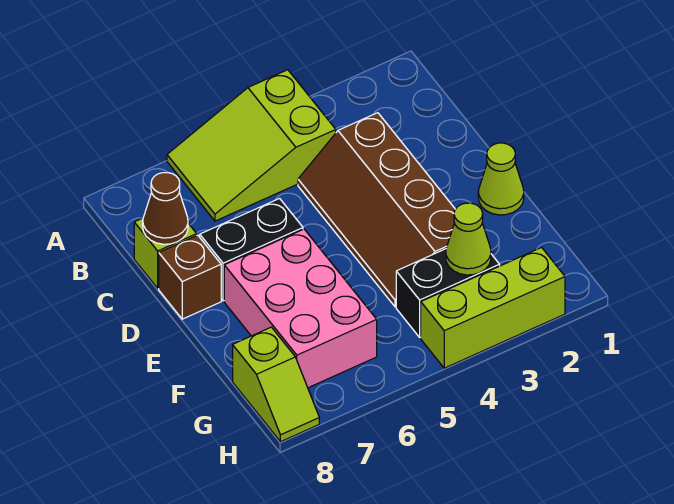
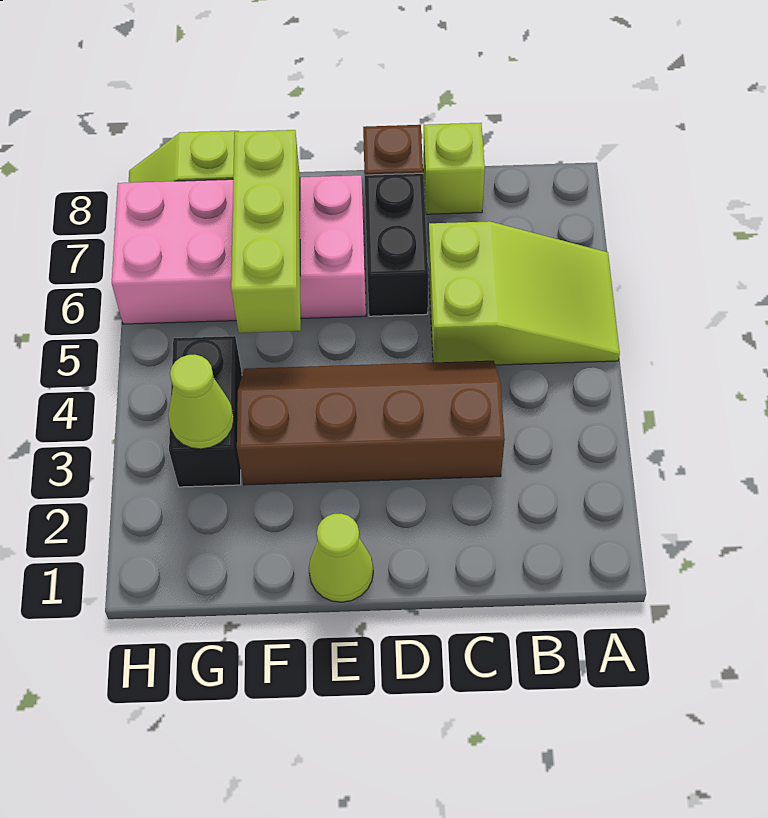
lime 2x3 slope [167,70,336,221] -> lime 2x3 slope turned to [428,221,620,365]
brown 1x1 cone [143,173,188,244] -> none
pink 2x3 brick [224,229,377,388] -> pink 2x4 brick [112,175,366,324]
lime 1x3 brick [421,248,565,368] -> lime 1x3 brick moved to [231,130,301,333]

